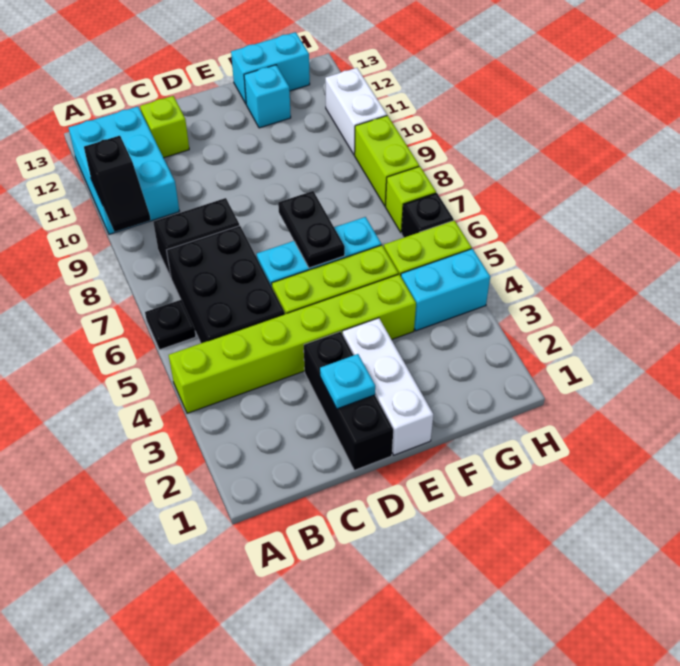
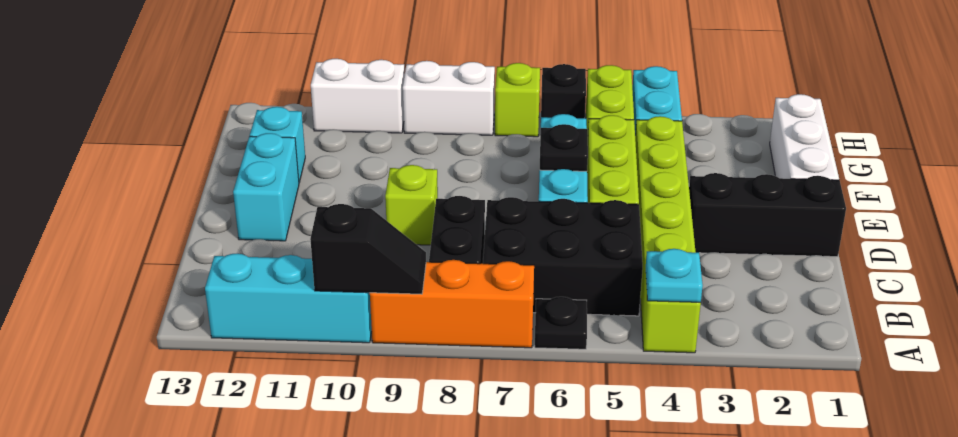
none -> orange 1x3 brick [370,260,534,348]
cyan 2x3 brick [69,107,180,234] -> cyan 1x3 brick [205,254,372,343]
lime 1x1 brick [140,96,189,158] -> lime 1x1 brick moved to [385,165,438,245]
cyan 1x1 plate [320,354,375,409] -> cyan 1x1 plate moved to [646,249,703,302]
white 1x3 brick [343,318,433,455] -> white 1x3 brick turned to [770,94,839,180]
black 1x2 plate [278,191,345,268] -> black 1x1 plate [540,124,588,171]
cyan 1x2 brick [231,32,310,103] -> cyan 1x2 brick moved to [233,133,299,241]
lime 1x2 brick [355,116,419,206] -> white 1x2 brick [403,61,495,135]

